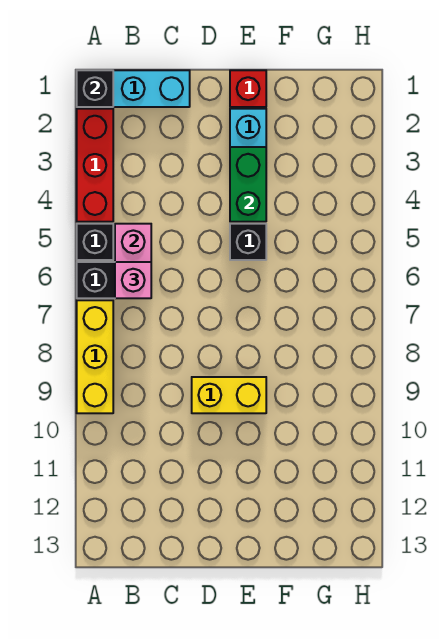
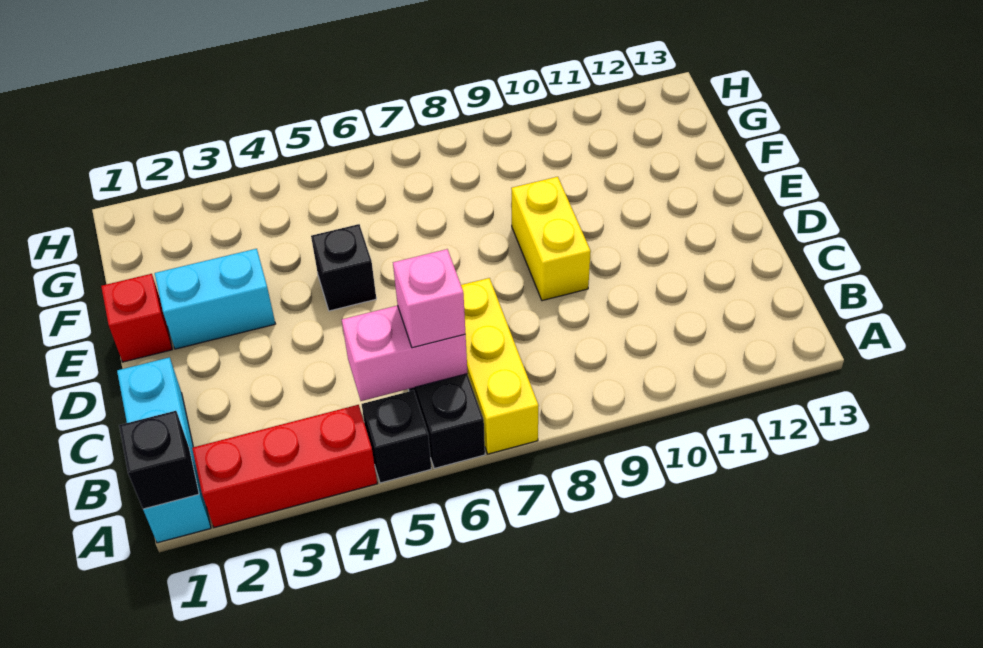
yellow 1x3 brick [77,300,113,413] -> yellow 1x3 brick turned to [461,278,539,454]
green 1x2 brick [230,147,266,222] -> none

